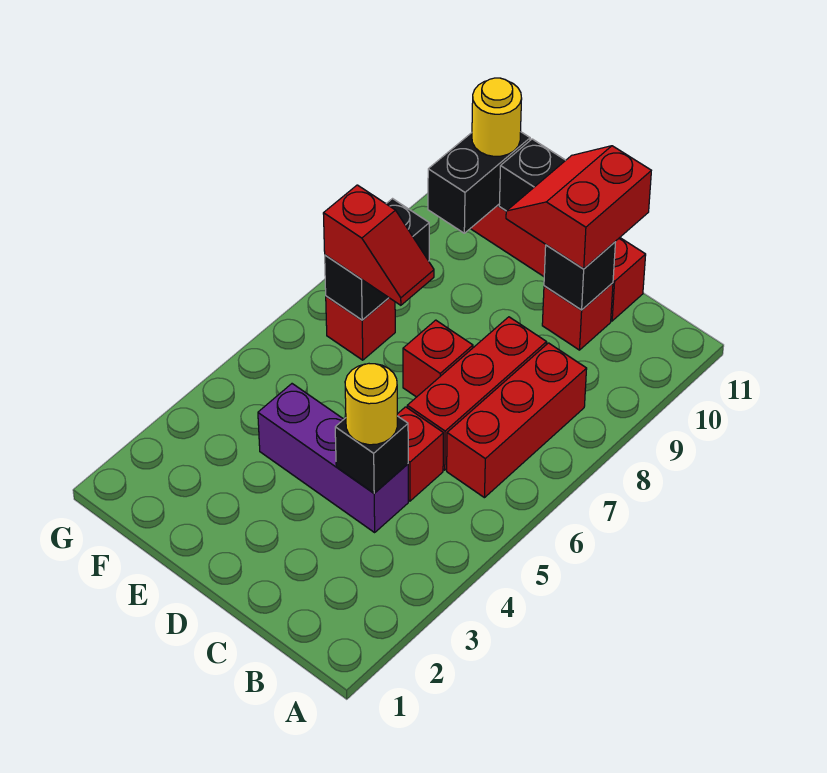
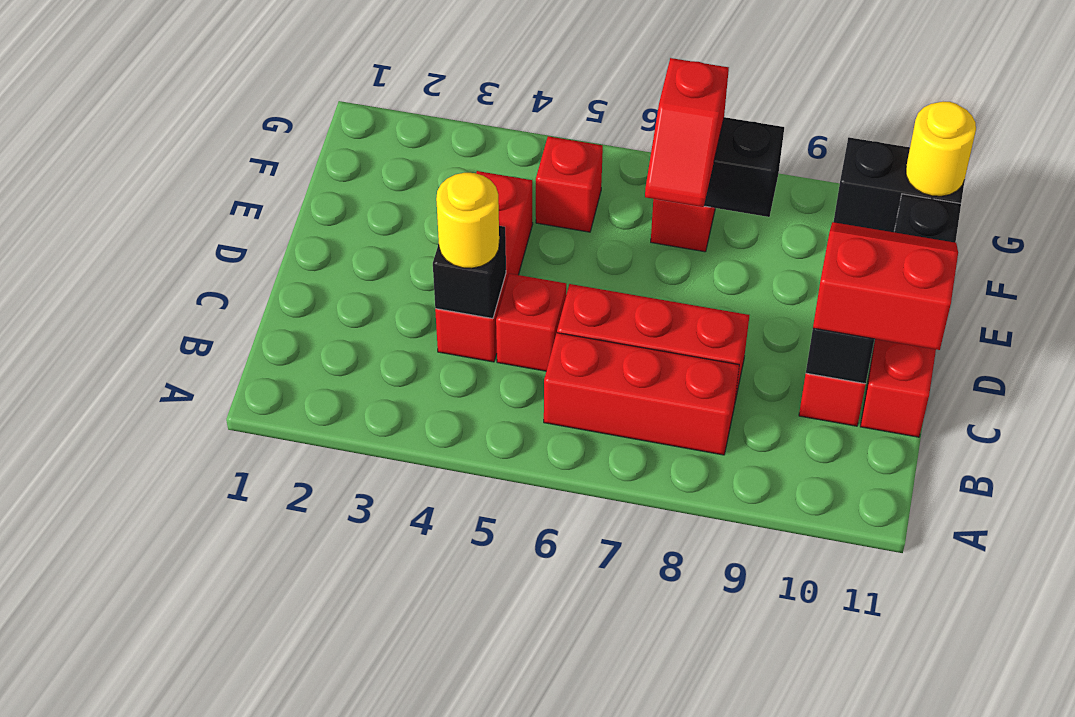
purple 1x3 brick [258,384,408,532] -> red 1x3 brick [435,171,533,362]
red 1x1 brick [403,320,473,397] -> red 1x1 brick moved to [536,136,603,232]

